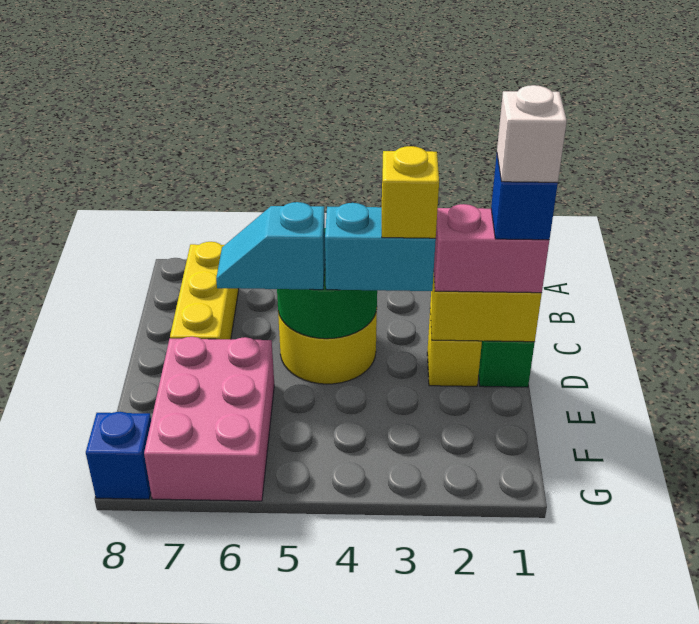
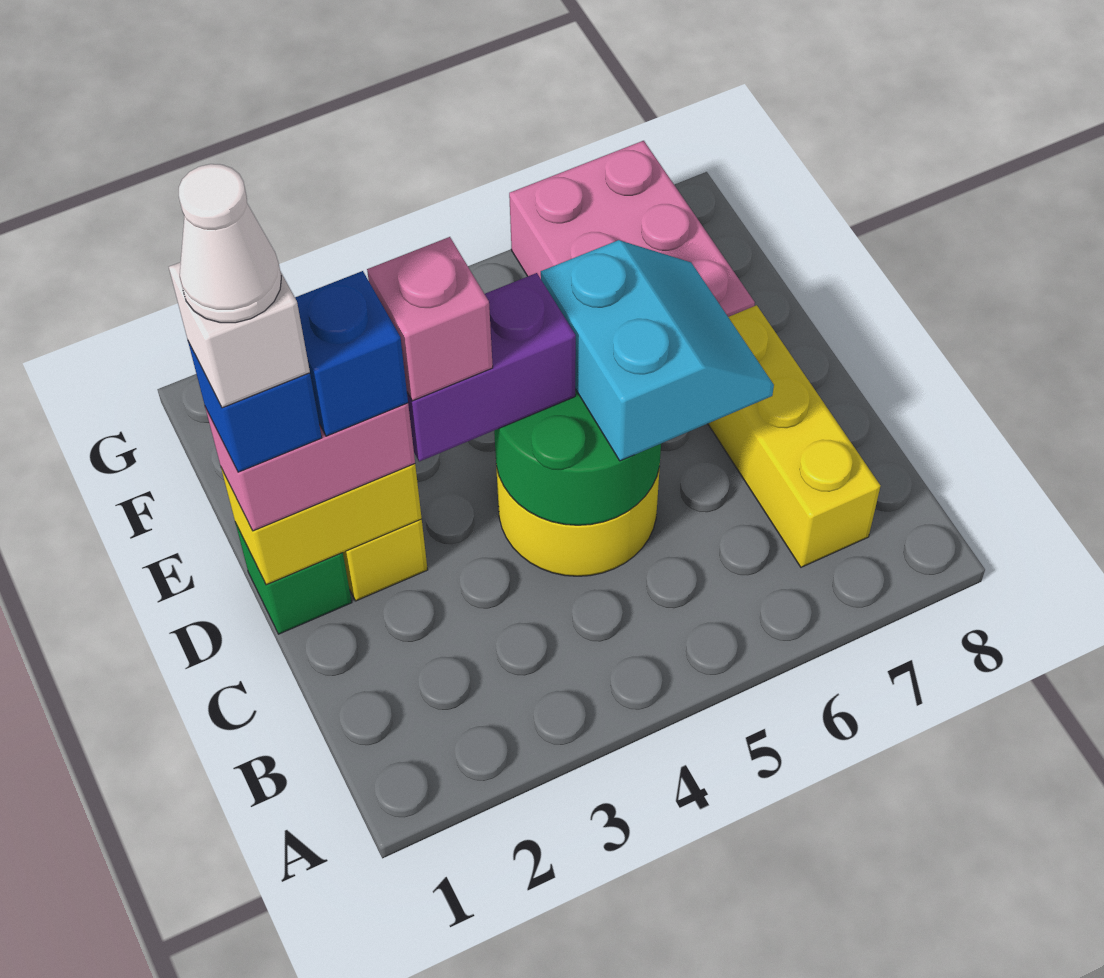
none -> white 1x1 cone [179,164,281,323]
cyan 1x2 brick [325,203,436,291] -> purple 1x2 brick [407,273,576,462]
yellow 1x1 brick [382,146,439,238] -> pink 1x1 brick [367,237,493,401]
cyan 1x2 slope [216,202,325,290] -> cyan 2x2 slope [541,240,774,461]
blue 1x1 brick [86,412,151,499] -> blue 1x1 brick moved to [295,271,408,436]

